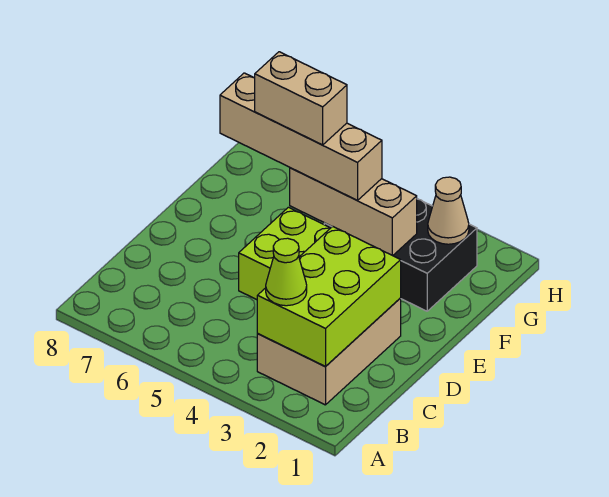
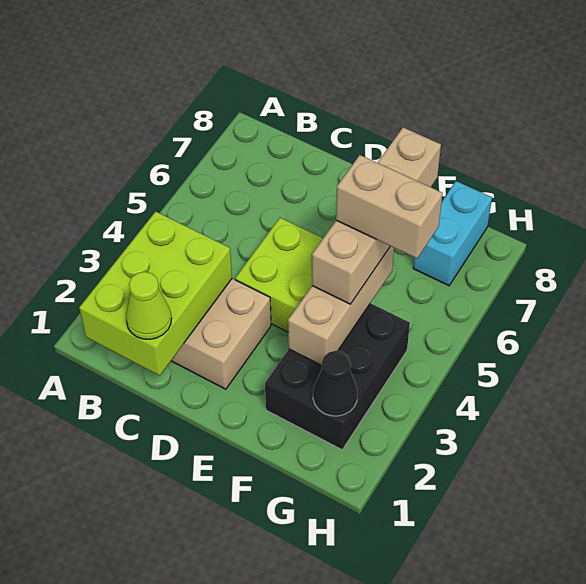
lime 2x3 brick [257,226,401,367] -> lime 2x3 brick turned to [79,211,232,375]
lime 1x1 cone [266,238,307,306] -> lime 1x1 cone moved to [126,272,172,339]
tan 1x2 brick [255,52,347,145] -> tan 1x2 brick turned to [336,155,443,258]
tan 1x1 cone [428,177,469,244] -> black 1x1 cone [313,351,358,416]
none -> cyan 1x2 brick [413,181,492,286]

